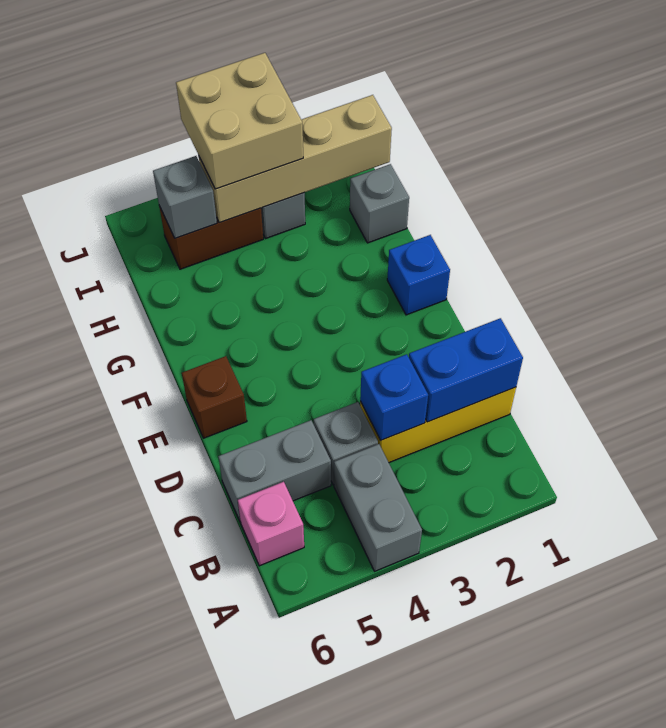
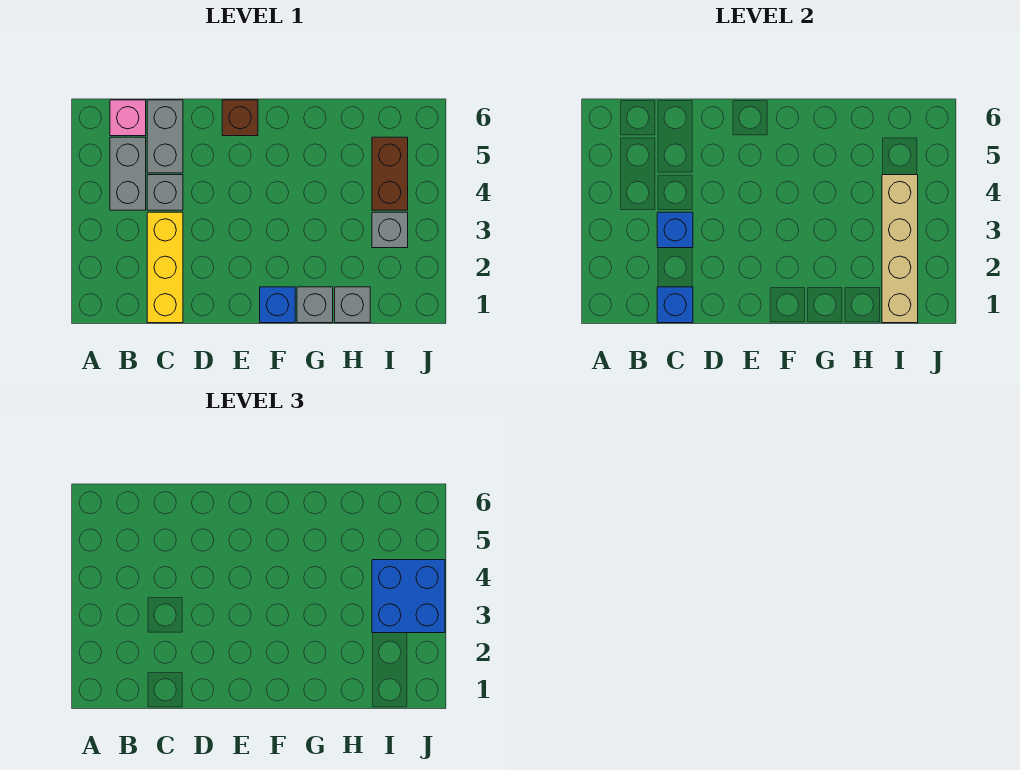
grey 1x2 brick [334,444,422,571] -> grey 1x2 brick turned to [110,137,146,210]
blue 1x2 brick [409,318,523,422] -> blue 1x1 brick [657,287,693,323]
tan 2x2 brick [176,53,303,189] -> blue 2x2 brick [372,560,445,633]
grey 1x1 brick [153,156,217,238] -> grey 1x1 brick moved to [297,287,333,323]

